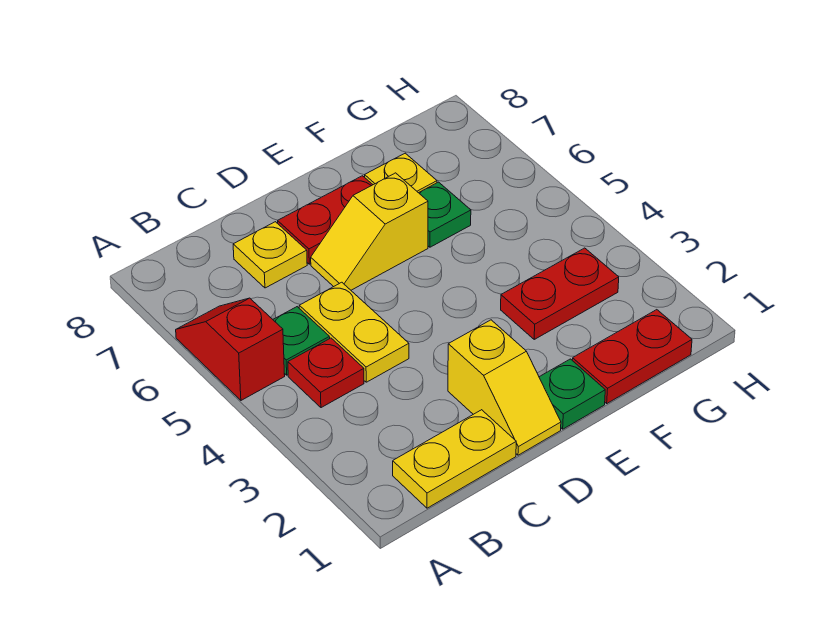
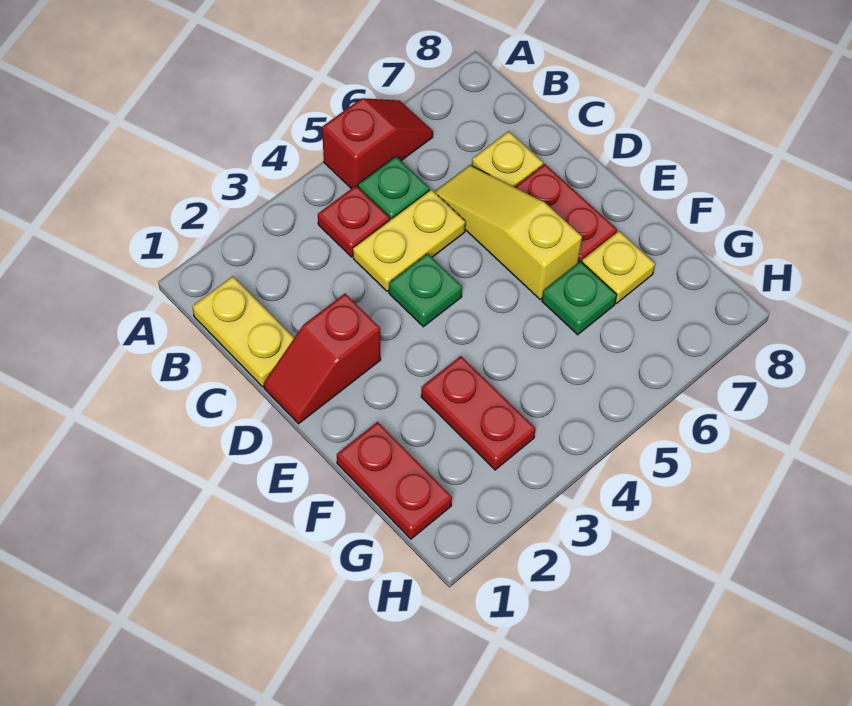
yellow 1x2 slope [448,320,561,455] -> red 1x2 slope [264,294,381,424]
yellow 1x2 slope [311,173,428,290] -> yellow 1x3 slope [435,165,582,299]
green 1x1 plate [539,359,605,429] -> green 1x1 plate moved to [389,253,462,327]

